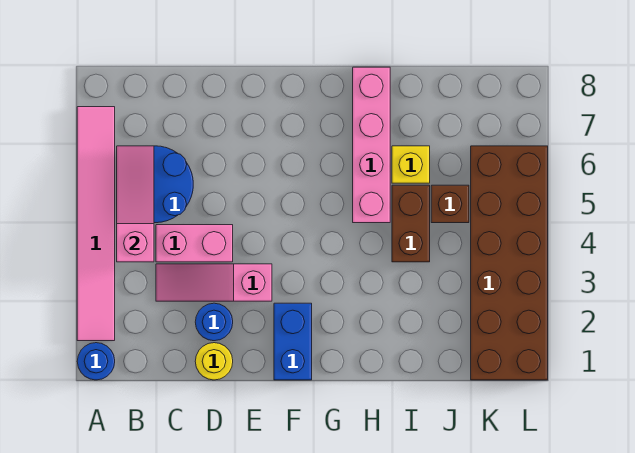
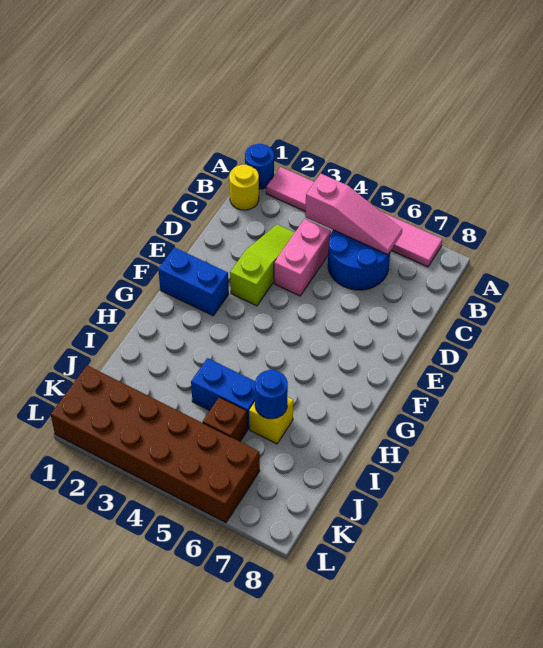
pink 1x3 slope [156,264,272,301] -> lime 1x3 slope [230,224,295,306]
yellow 1x1 round brick [195,343,233,380] -> yellow 1x1 round brick moved to [229,165,259,210]
blue 1x1 round brick [195,303,233,341] -> blue 1x1 round brick moved to [255,370,288,419]
pink 1x4 brick [353,67,390,223] -> none
brown 1x2 brick [392,185,430,262] -> blue 1x2 brick [191,358,255,429]

